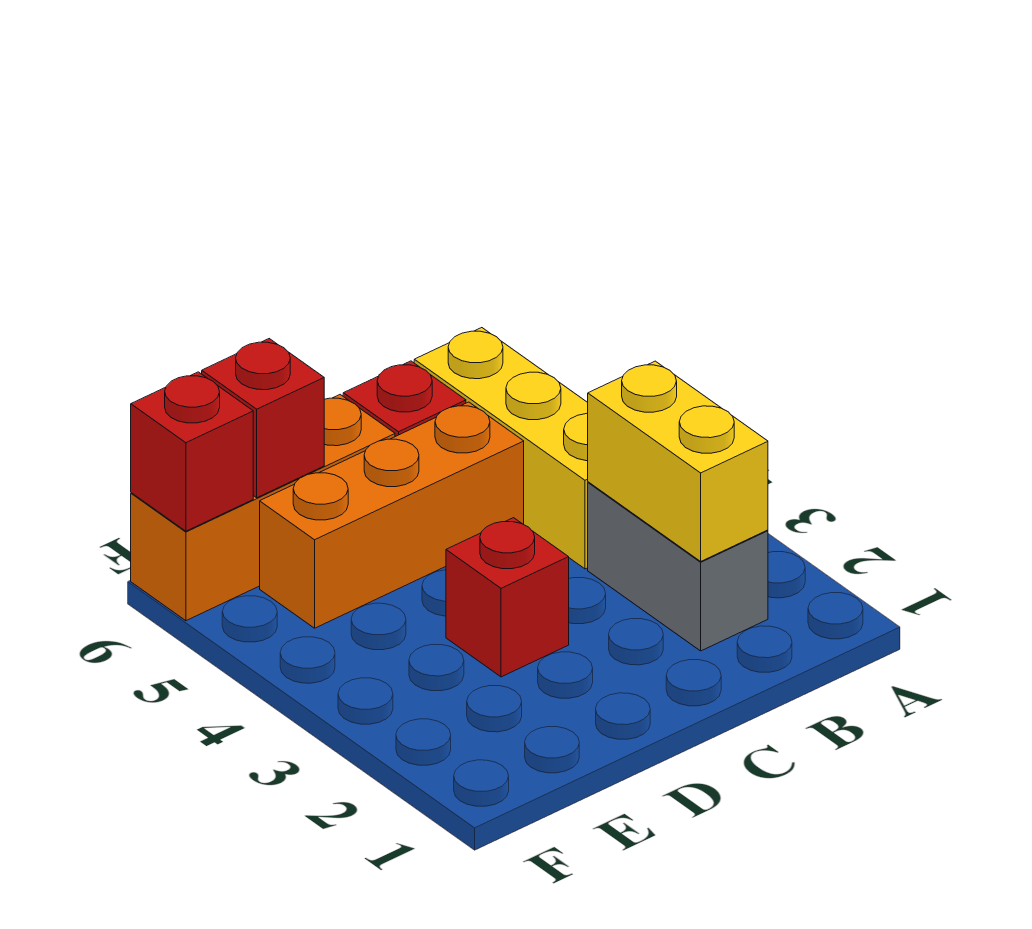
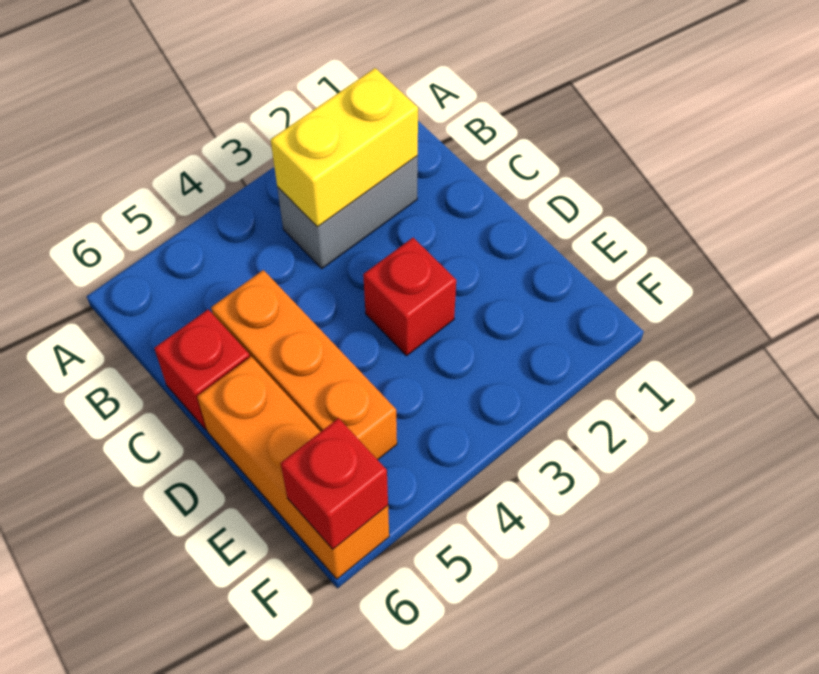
yellow 1x3 brick [414,328,588,569] -> none
red 1x1 brick [202,339,324,498] -> none

